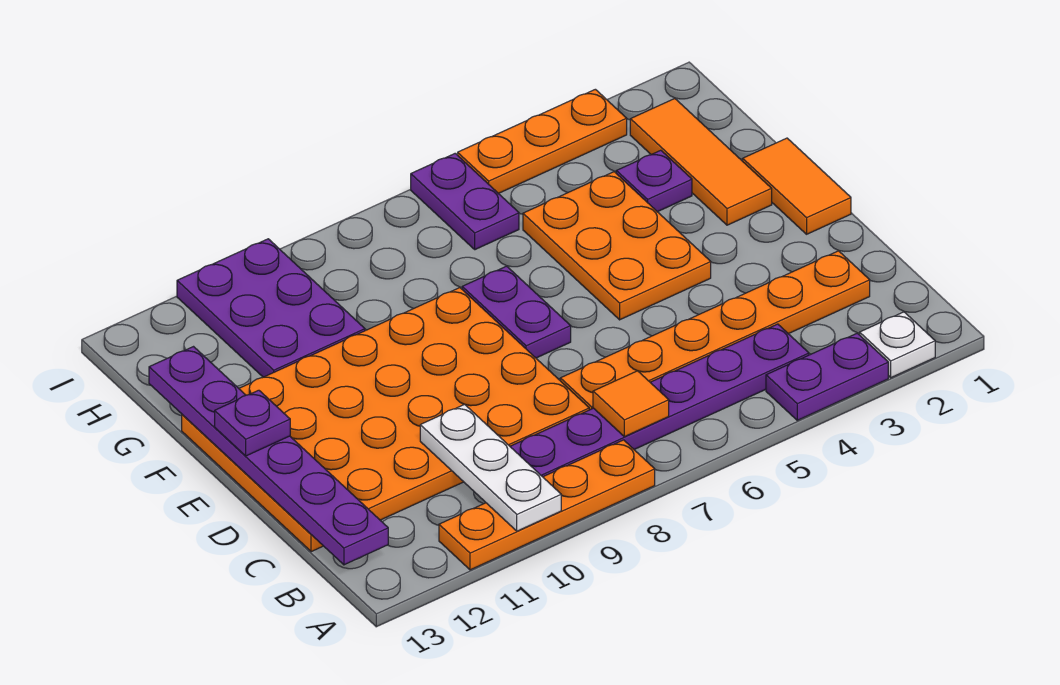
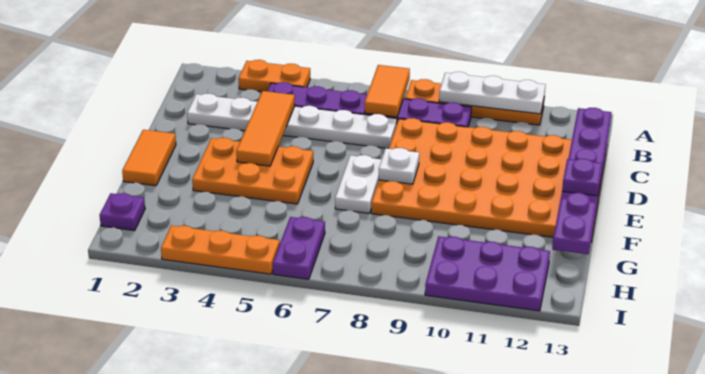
white 1x1 plate [860,312,935,378] -> white 1x1 plate moved to [379,148,419,184]
purple 1x2 plate [766,333,888,420] -> orange 1x2 plate [238,60,310,92]
white 1x3 plate [420,404,561,531] -> white 1x3 plate turned to [439,72,545,114]
orange 1x1 tile [593,371,669,437] -> orange 1x2 tile [365,65,410,117]
orange 1x6 plate [560,251,870,410] -> white 1x6 plate [187,94,397,149]
orange 2x3 plate [523,172,711,320] -> orange 2x3 plate turned to [192,138,313,204]
purple 1x2 plate [462,266,571,358] -> white 1x2 plate [335,155,382,213]
orange 1x3 tile [630,99,772,225] -> orange 1x3 tile moved to [236,91,295,166]
purple 1x1 plate [616,150,692,212] -> purple 1x1 plate moved to [100,193,145,231]
purple 2x3 plate [177,239,365,377] -> purple 2x3 plate turned to [425,236,550,311]

